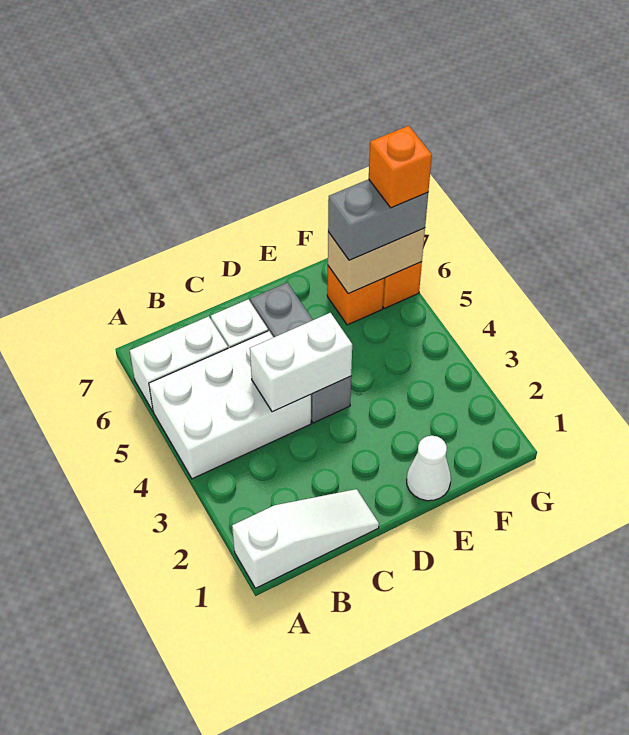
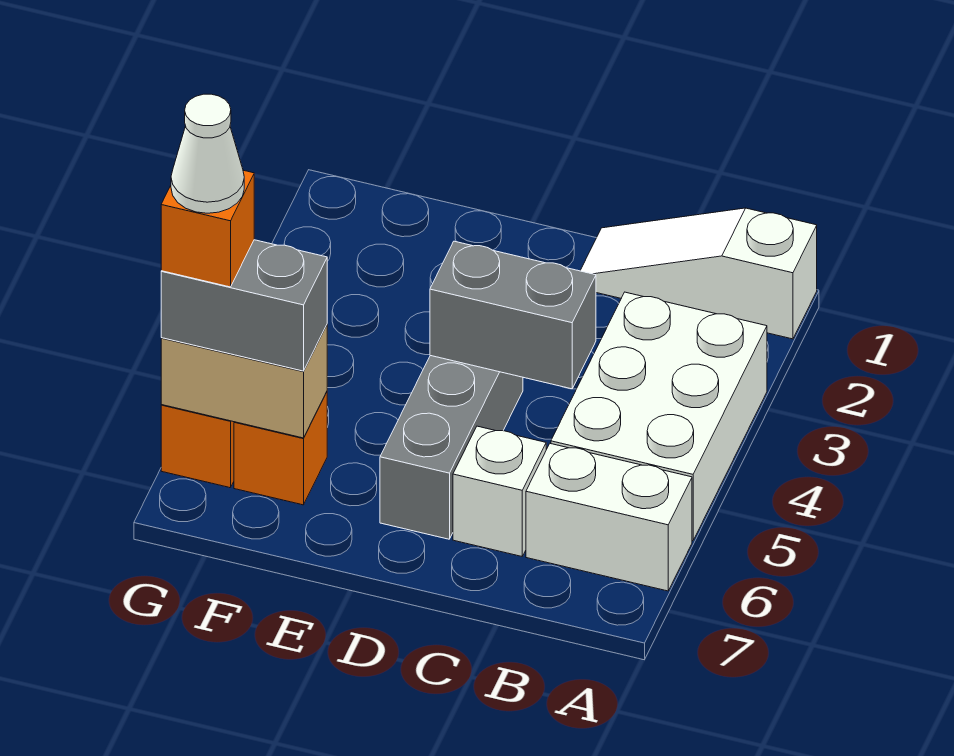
white 2x3 brick [149,331,311,479] -> white 2x3 brick turned to [551,292,767,541]
white 1x2 brick [250,313,352,412] -> grey 1x2 brick [430,241,596,389]
white 1x1 cone [407,436,451,501] -> white 1x1 cone moved to [171,94,244,213]

